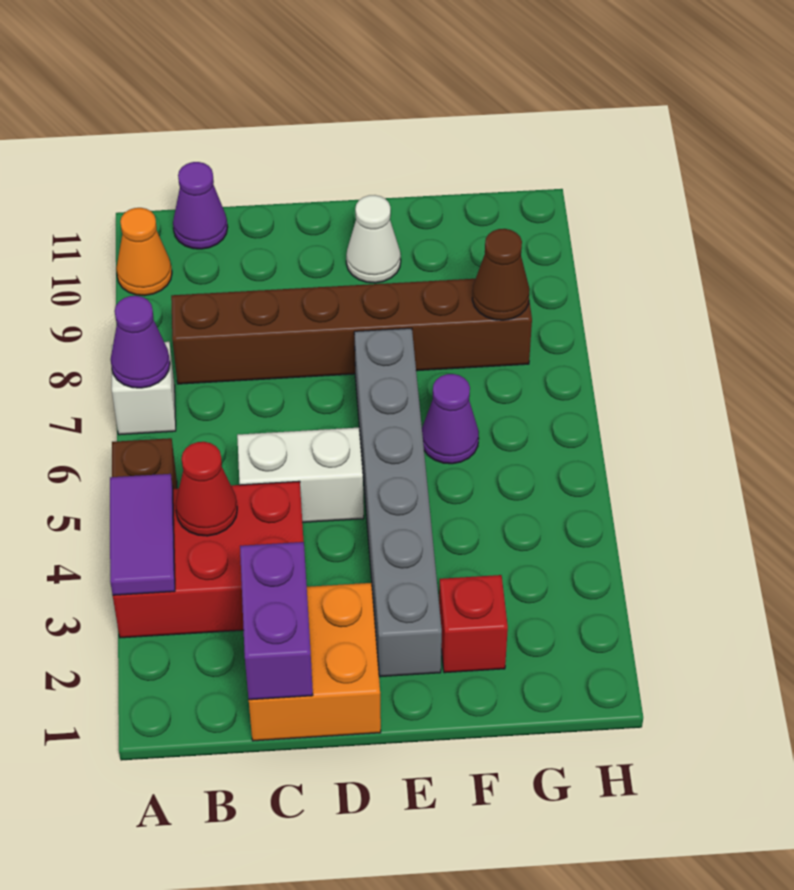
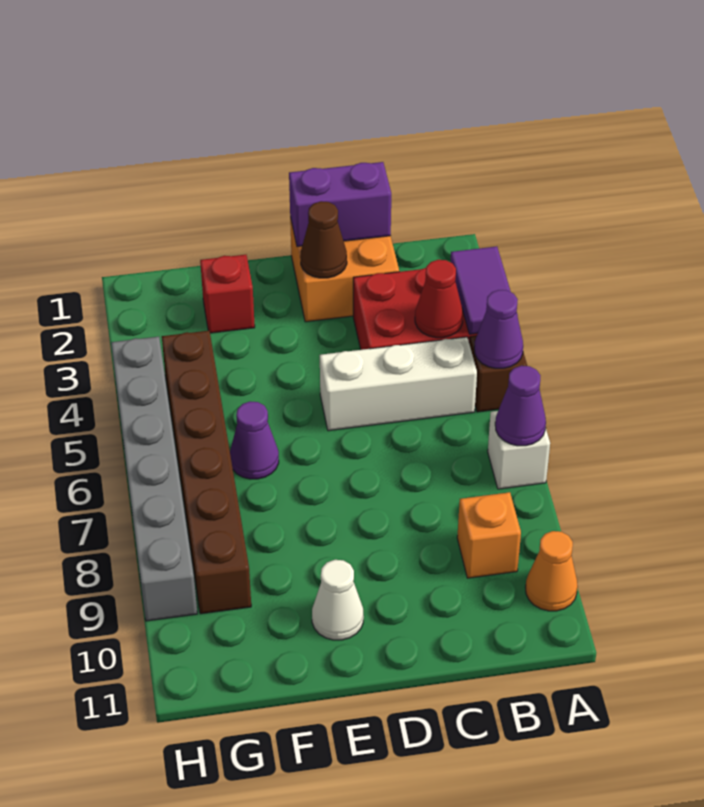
brown 1x6 brick [171,279,532,384] -> brown 1x6 brick turned to [162,331,251,614]
none -> orange 1x1 brick [457,492,521,578]
purple 1x1 cone [173,162,228,249] -> purple 1x1 cone moved to [474,290,523,368]
purple 1x2 brick [240,542,313,700] -> purple 1x2 brick turned to [289,162,391,246]
white 1x2 brick [237,428,364,522] -> white 1x3 brick [320,337,477,431]
grey 1x6 brick [354,328,442,677] -> grey 1x6 brick moved to [111,337,197,621]
brown 1x1 cone [472,229,530,320] -> brown 1x1 cone moved to [300,201,347,278]

